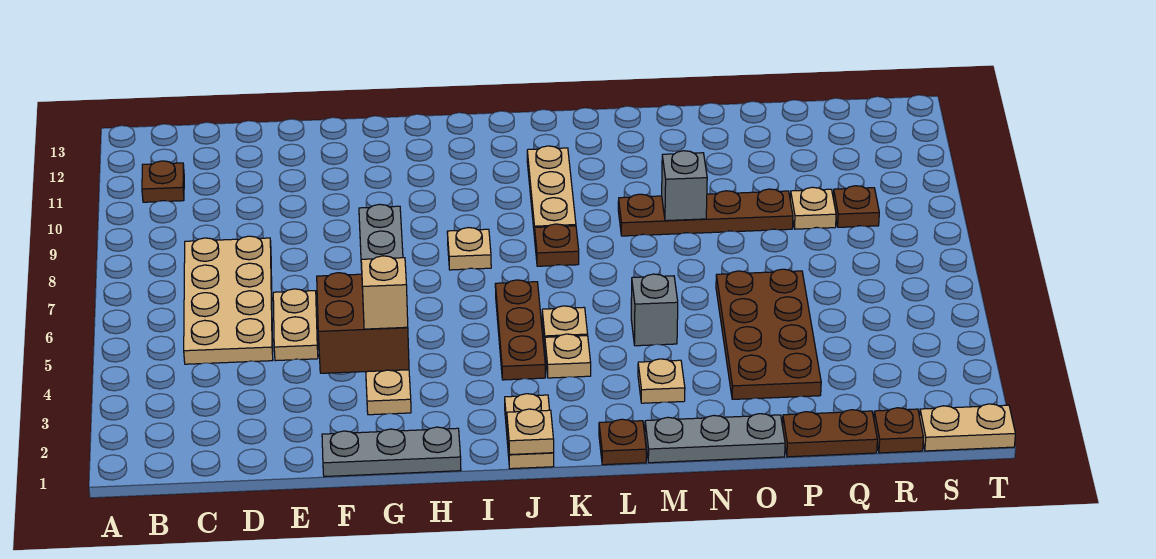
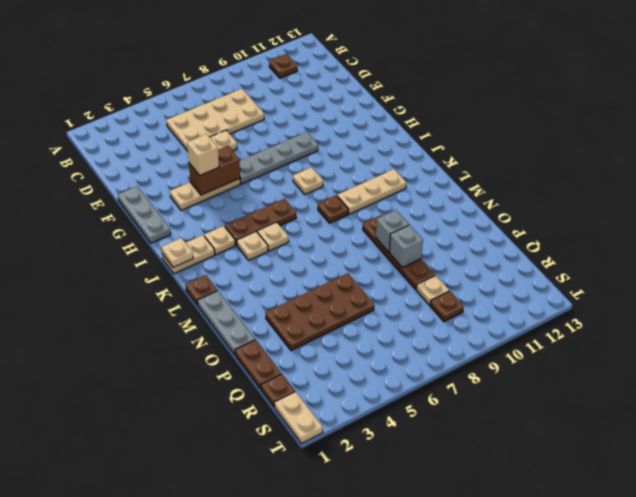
brown 2x2 brick [317,273,409,373] -> brown 1x2 brick [189,146,240,195]
tan 1x1 plate [638,359,685,403] -> tan 1x1 plate moved to [204,226,235,255]
grey 1x1 brick [631,274,678,346] -> grey 1x1 brick moved to [389,225,423,268]

